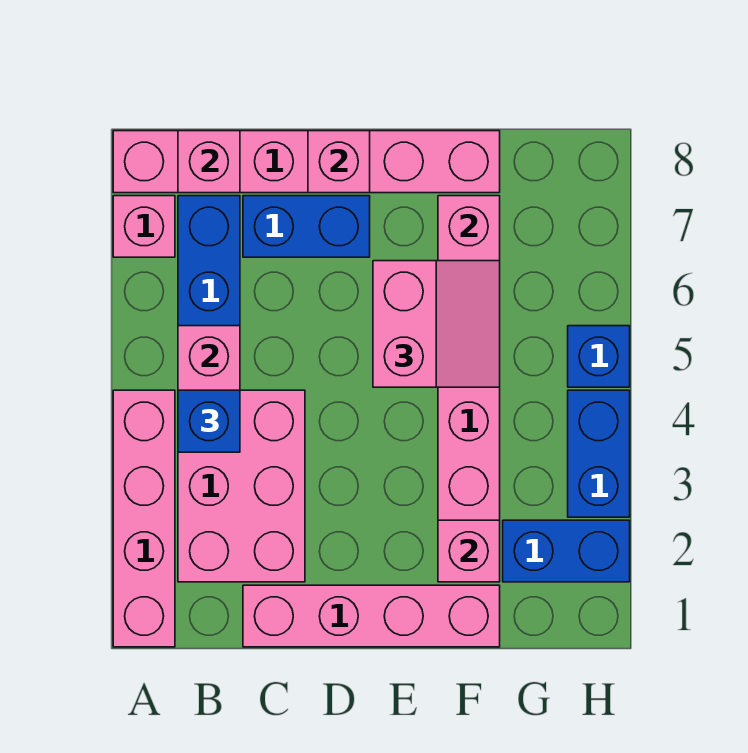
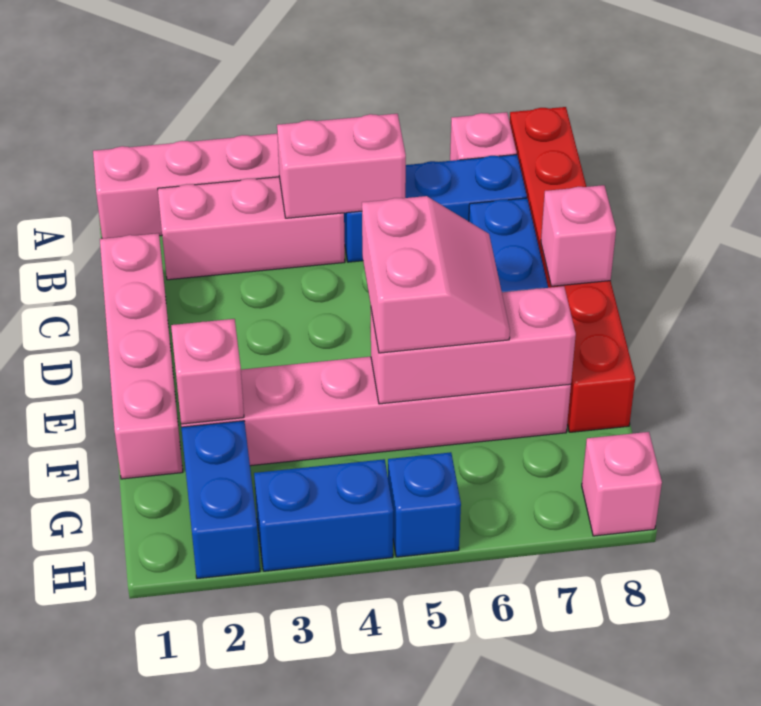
pink 1x6 brick [113,131,500,193] -> red 1x6 brick [510,107,635,432]
pink 2x3 brick [178,390,305,582] -> pink 1x3 brick [158,177,345,280]
blue 1x1 brick [178,390,240,452] -> none
pink 1x1 brick [178,131,240,193] -> pink 1x1 brick moved to [582,432,662,536]
pink 2x2 slope [373,261,500,387] -> pink 2x2 slope turned to [362,196,510,353]

